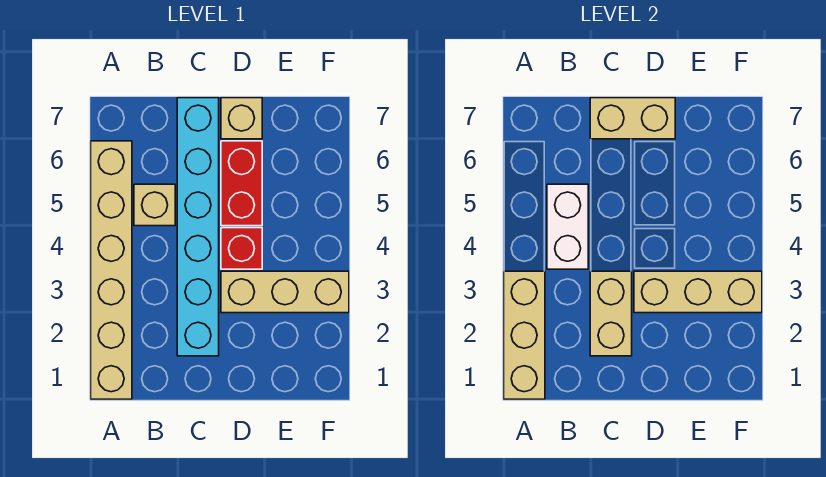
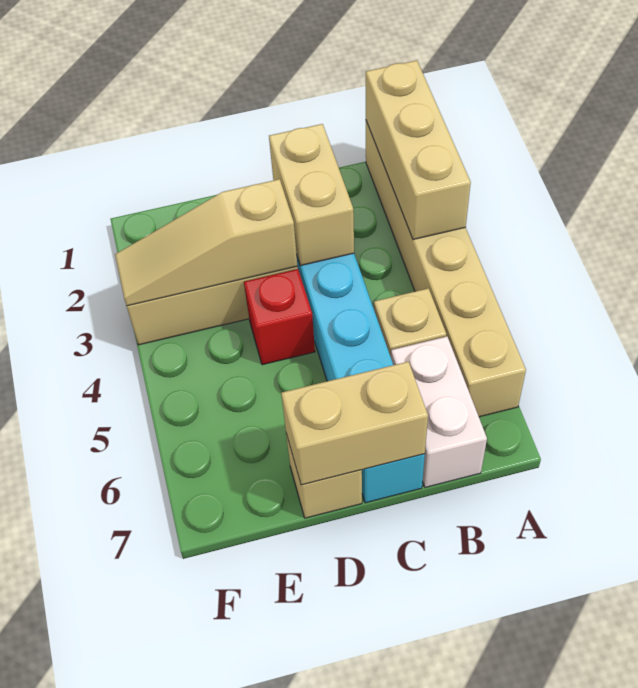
white 1x2 brick [547,184,588,269] -> white 1x2 brick moved to [391,336,487,487]
tan 1x3 brick [634,271,762,313] -> tan 1x3 slope [115,179,297,306]
red 1x2 brick [221,141,262,226] -> none

